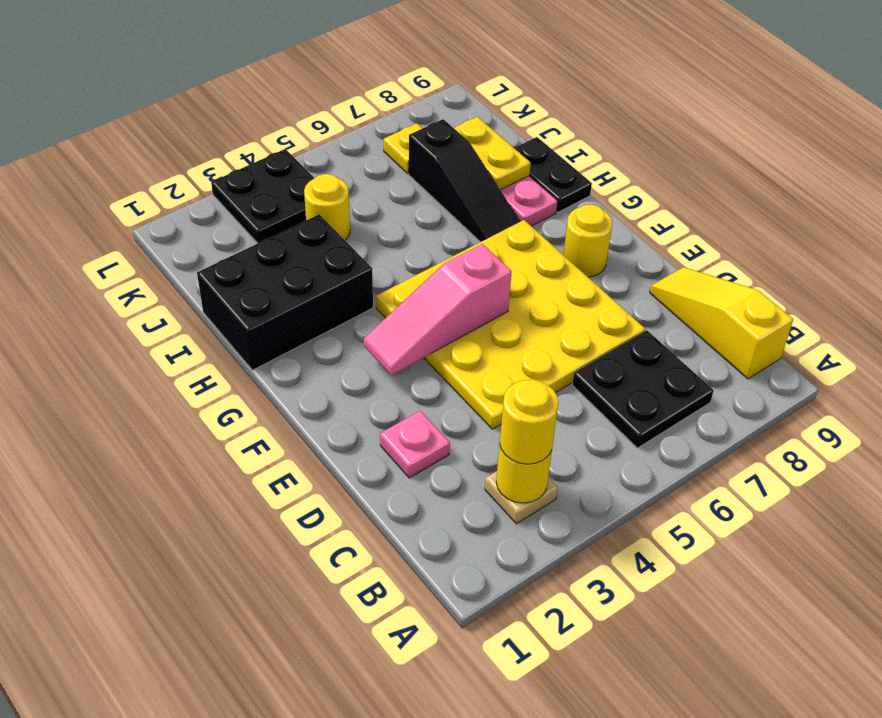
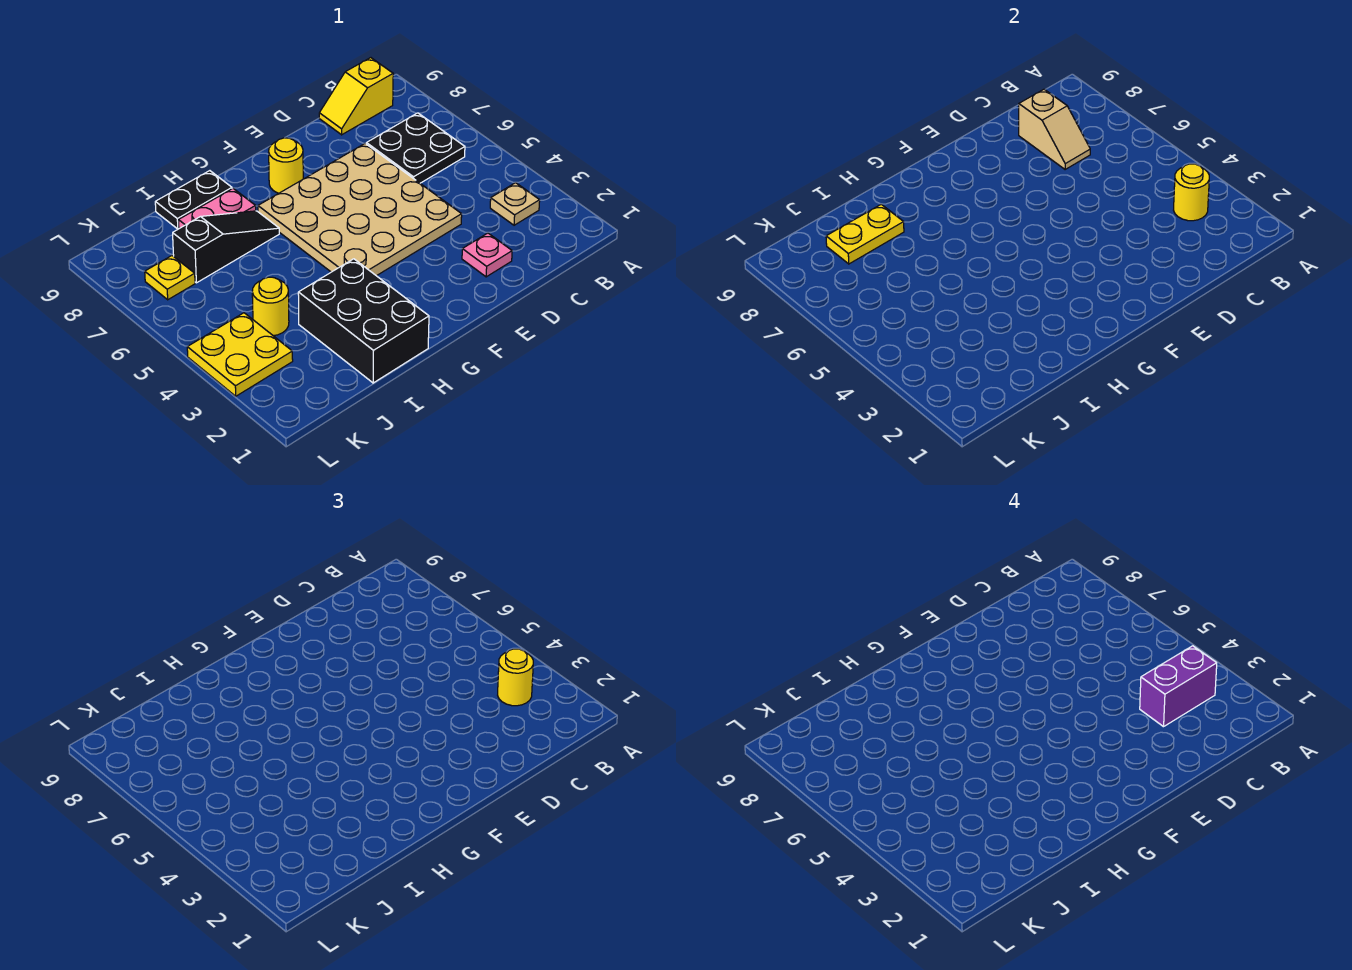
none -> purple 1x2 brick [1140,646,1217,727]
yellow 1x3 slope [650,267,793,379] -> yellow 1x2 slope [319,58,393,135]
none -> tan 1x2 slope [1019,89,1090,170]
yellow 4x4 plate [376,220,645,429] -> tan 4x4 plate [258,143,462,276]
pink 1x3 slope [364,244,512,375] -> none
black 2x2 plate [211,149,314,243] -> yellow 2x2 plate [187,313,293,396]

